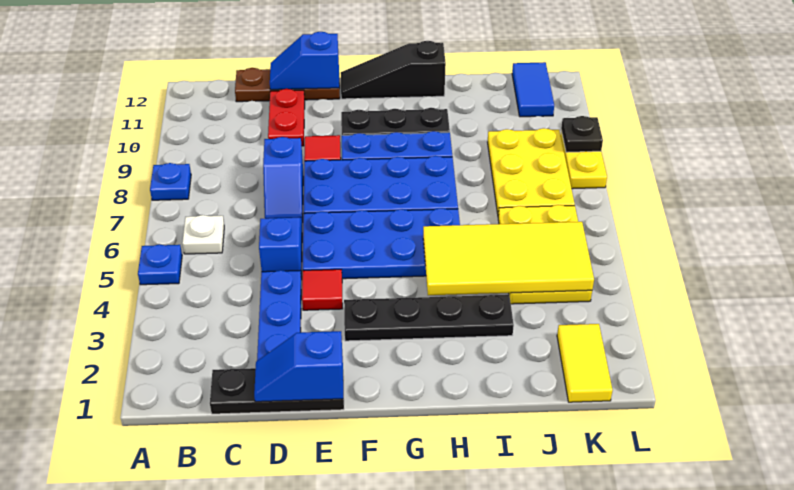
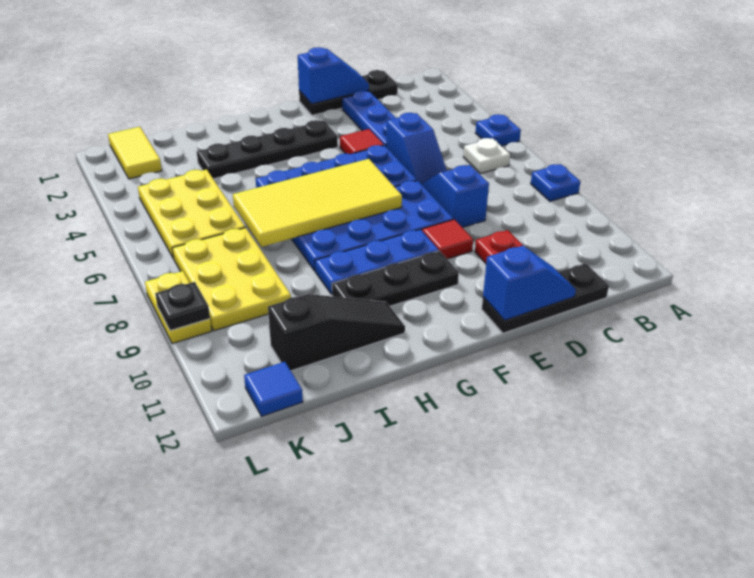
brown 1x3 plate [235,68,340,102] -> black 1x3 plate [482,263,609,333]
black 1x3 slope [341,41,446,99] -> black 1x3 slope moved to [268,294,405,371]
yellow 2x4 tile [423,222,594,295] -> yellow 2x4 tile moved to [233,159,402,247]
blue 1x2 tile [512,62,554,117] -> blue 1x1 tile [244,362,303,416]

